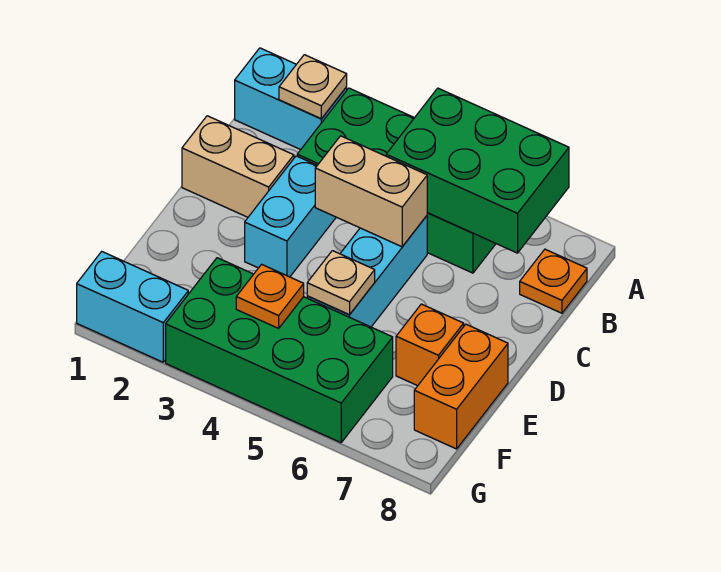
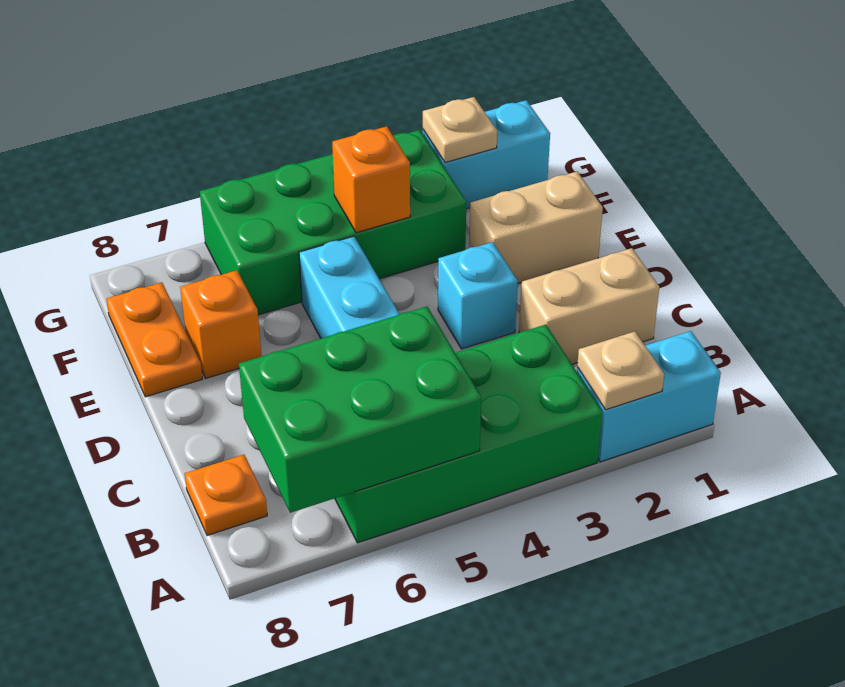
cyan 1x2 brick [245,156,336,277] -> cyan 1x1 brick [438,242,518,349]
tan 1x2 brick [315,136,427,247] -> tan 1x2 brick moved to [469,172,603,284]
tan 1x1 plate [307,251,375,315] -> tan 1x1 plate moved to [423,97,497,163]
orange 1x2 brick [414,324,508,449] -> orange 1x2 plate [106,282,203,397]
orange 1x1 plate [236,264,304,328] -> orange 1x1 brick [332,126,410,233]

